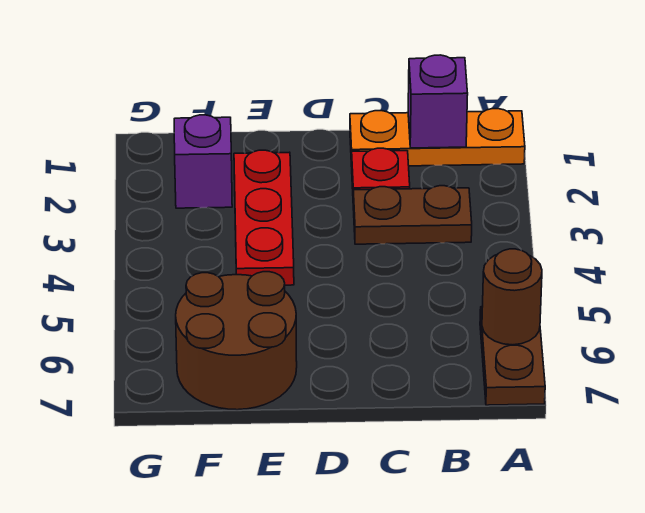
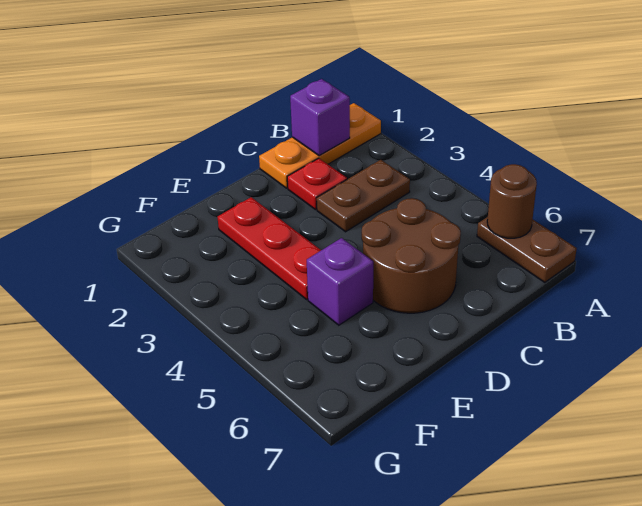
brown 2x2 round brick [176,272,297,410] -> brown 2x2 round brick moved to [362,198,461,313]
purple 1x1 brick [174,115,232,208] -> purple 1x1 brick moved to [307,238,373,325]

